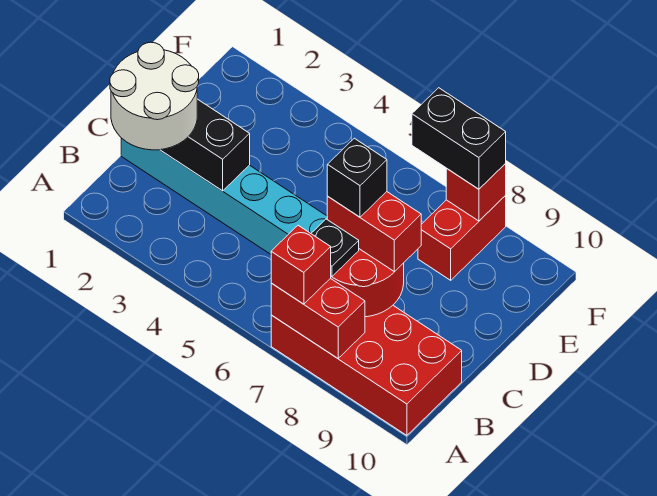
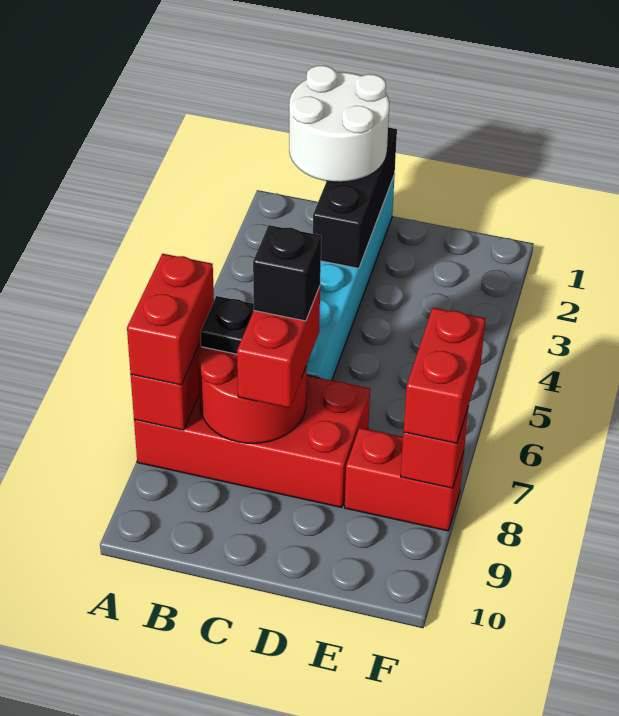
red 2x4 brick [271,305,462,435] -> red 2x4 brick turned to [134,375,370,507]
red 1x1 brick [271,225,331,304] -> red 1x2 brick [127,254,214,385]
black 1x2 brick [412,88,506,189] -> red 1x2 brick [404,308,486,443]

